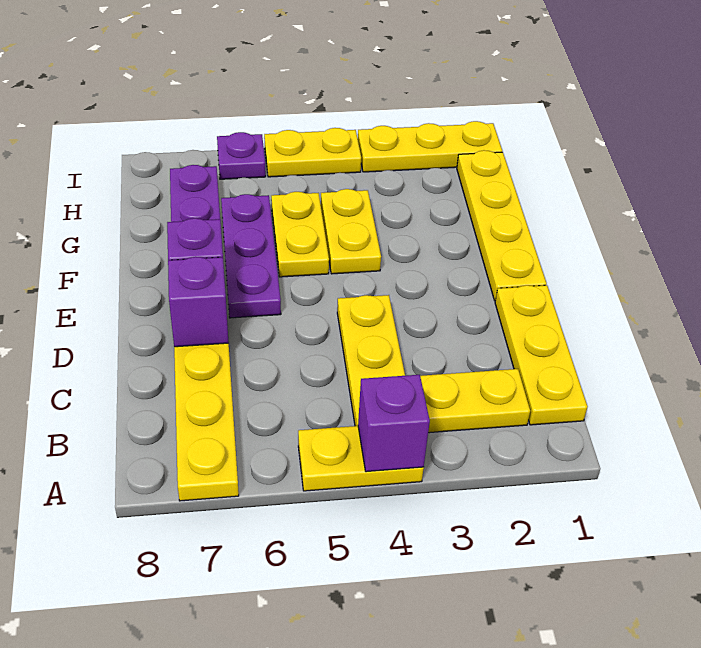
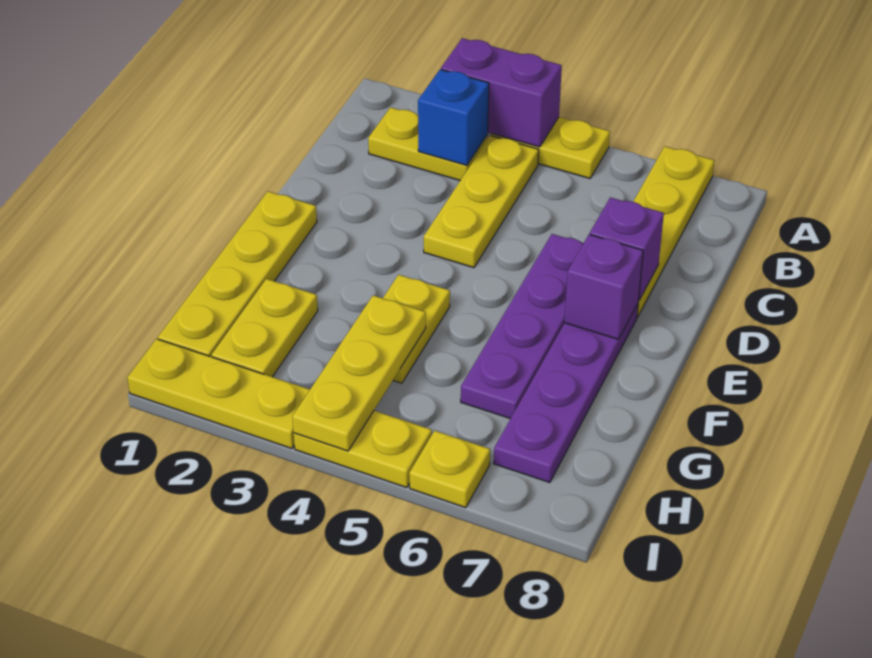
purple 1x1 brick [358,375,430,472] -> purple 1x2 brick [441,38,562,147]
yellow 1x3 plate [495,285,588,425] -> yellow 1x3 plate moved to [292,295,426,451]
none -> blue 1x1 brick [418,69,489,165]
purple 1x3 plate [221,194,281,318] -> purple 1x4 plate [461,234,583,419]
yellow 1x2 plate [271,192,329,277] -> yellow 1x2 plate moved to [212,279,318,377]
purple 1x1 plate [217,132,266,179] -> yellow 1x1 plate [409,431,490,508]

